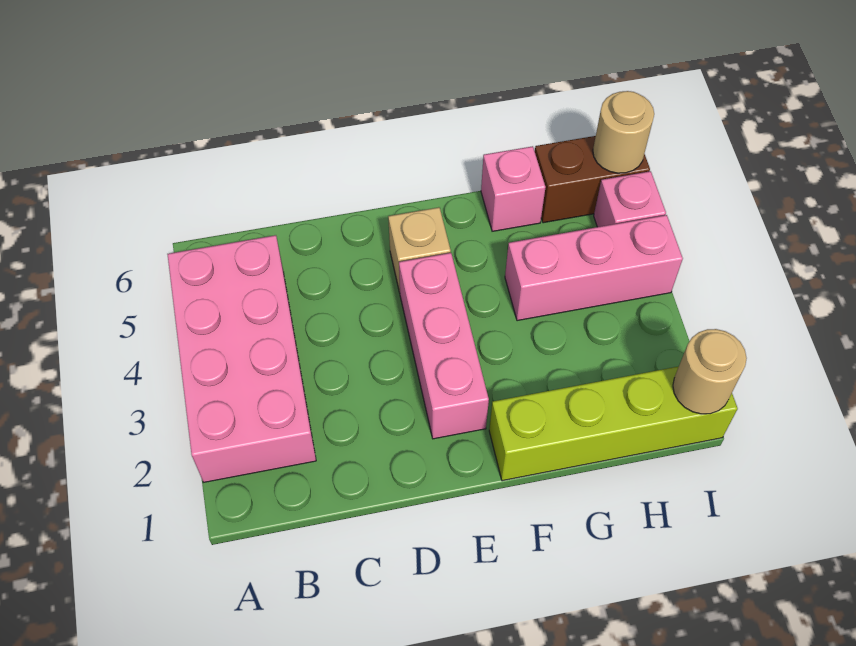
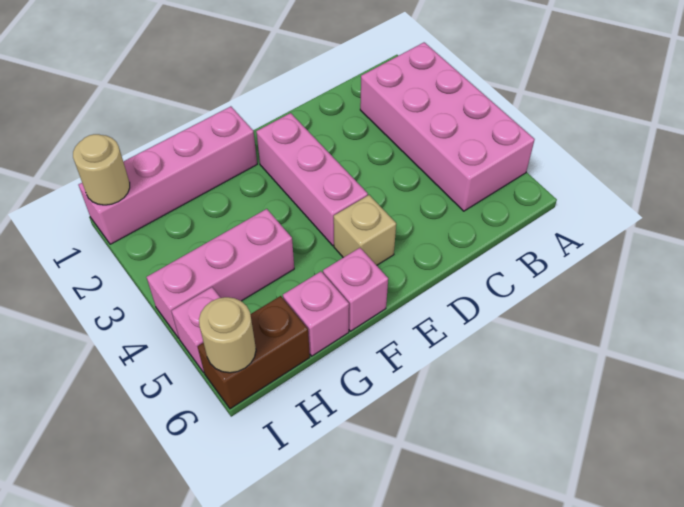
lime 1x4 brick [489,366,738,481] -> pink 1x4 brick [79,106,257,244]
none -> pink 1x1 brick [323,248,388,331]

